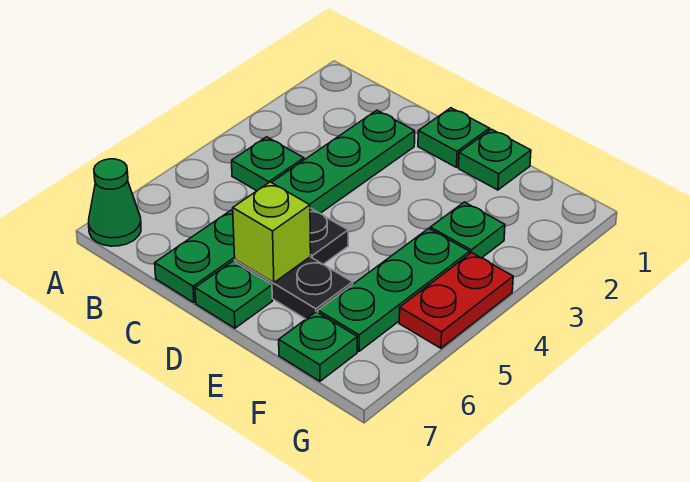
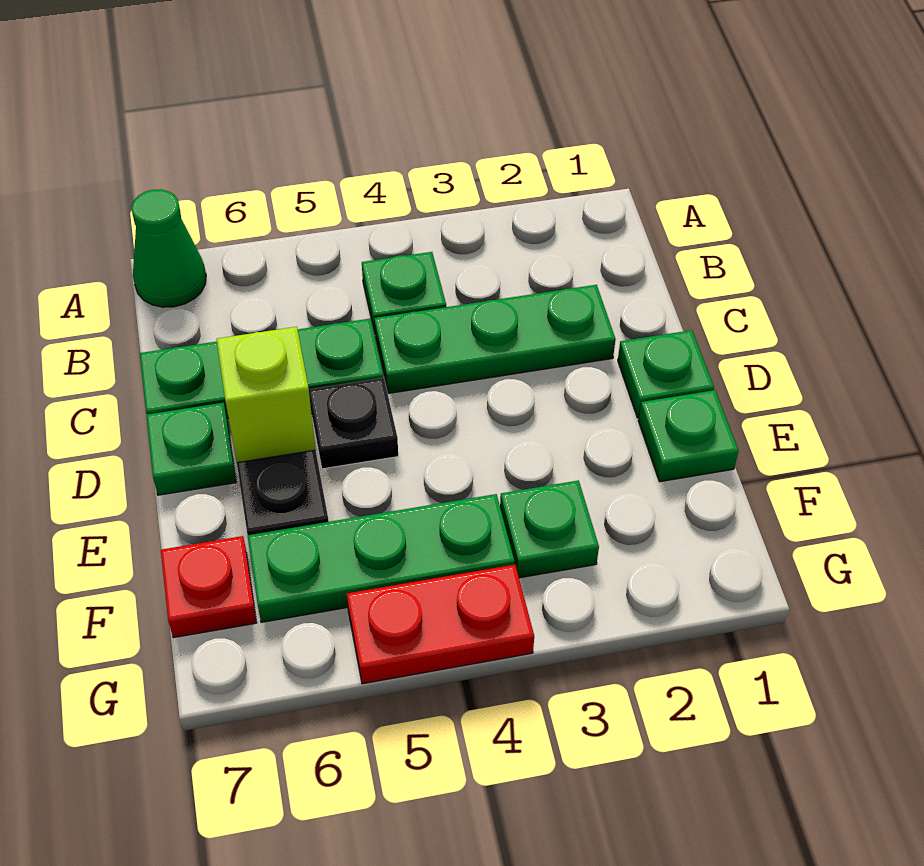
green 1x1 plate [279,312,357,381] -> red 1x1 plate [161,536,257,638]

